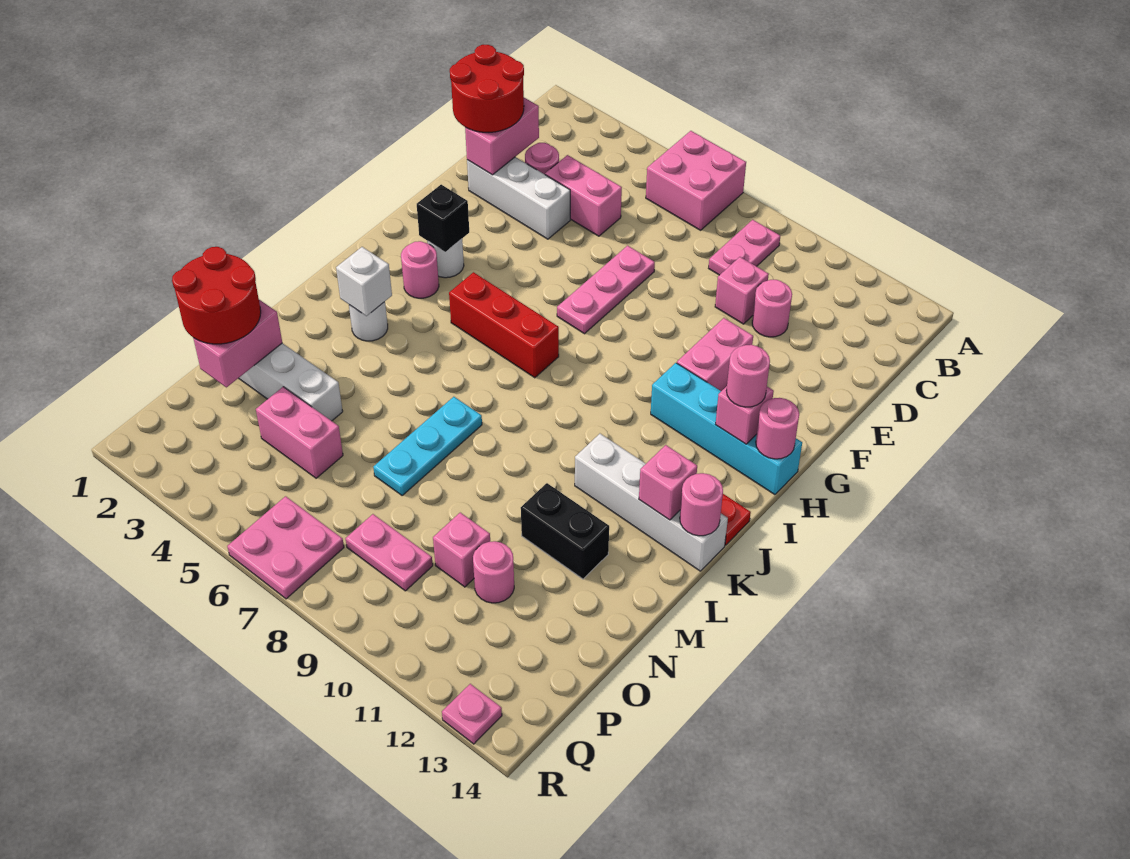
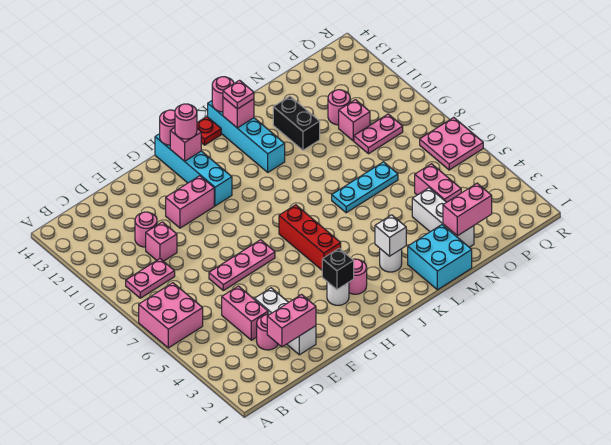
red 2x2 round brick [450,45,524,132] -> none
white 1x4 brick [575,434,728,571] -> cyan 1x4 brick [208,101,285,172]
none -> cyan 2x2 brick [408,225,472,290]
red 2x2 round brick [172,247,261,344] -> none
pink 1x2 plate [345,514,433,591] -> pink 1x2 plate turned to [354,114,403,154]
pink 1x1 plate [442,684,502,744] -> pink 1x1 plate moved to [223,80,254,109]

